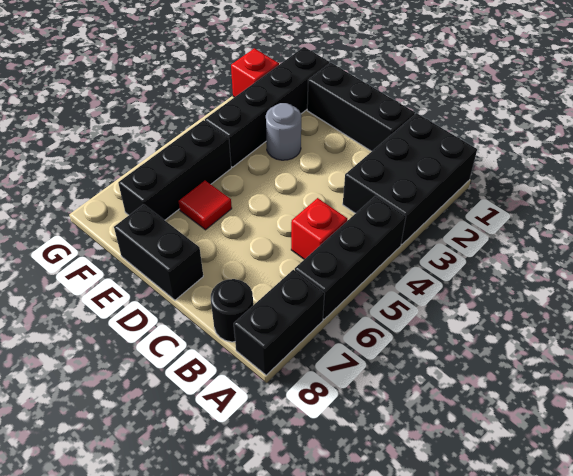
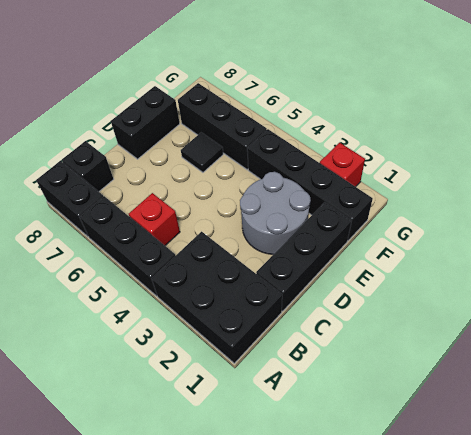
black 1x1 round brick [211,279,253,342] -> black 1x1 brick [62,141,114,192]
grey 1x1 round brick [266,103,301,160] -> grey 2x2 round brick [240,172,311,254]
red 1x1 tile [179,181,232,230] -> black 1x1 tile [181,133,223,172]

